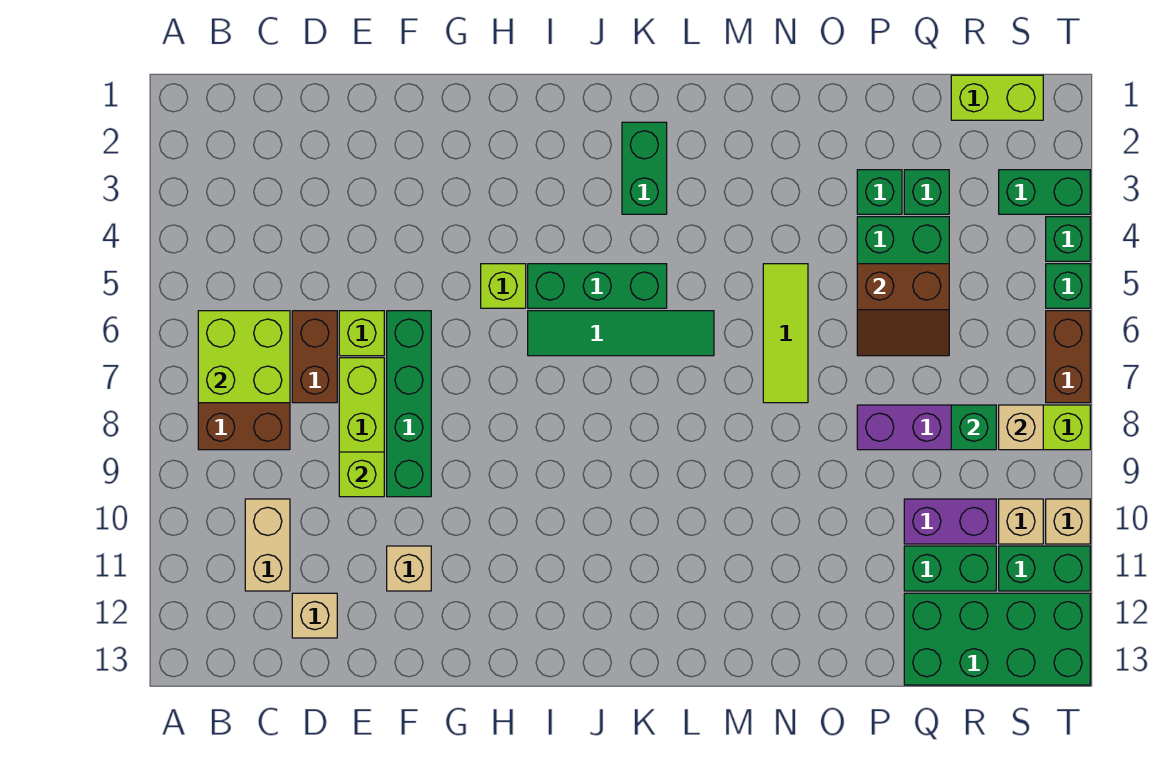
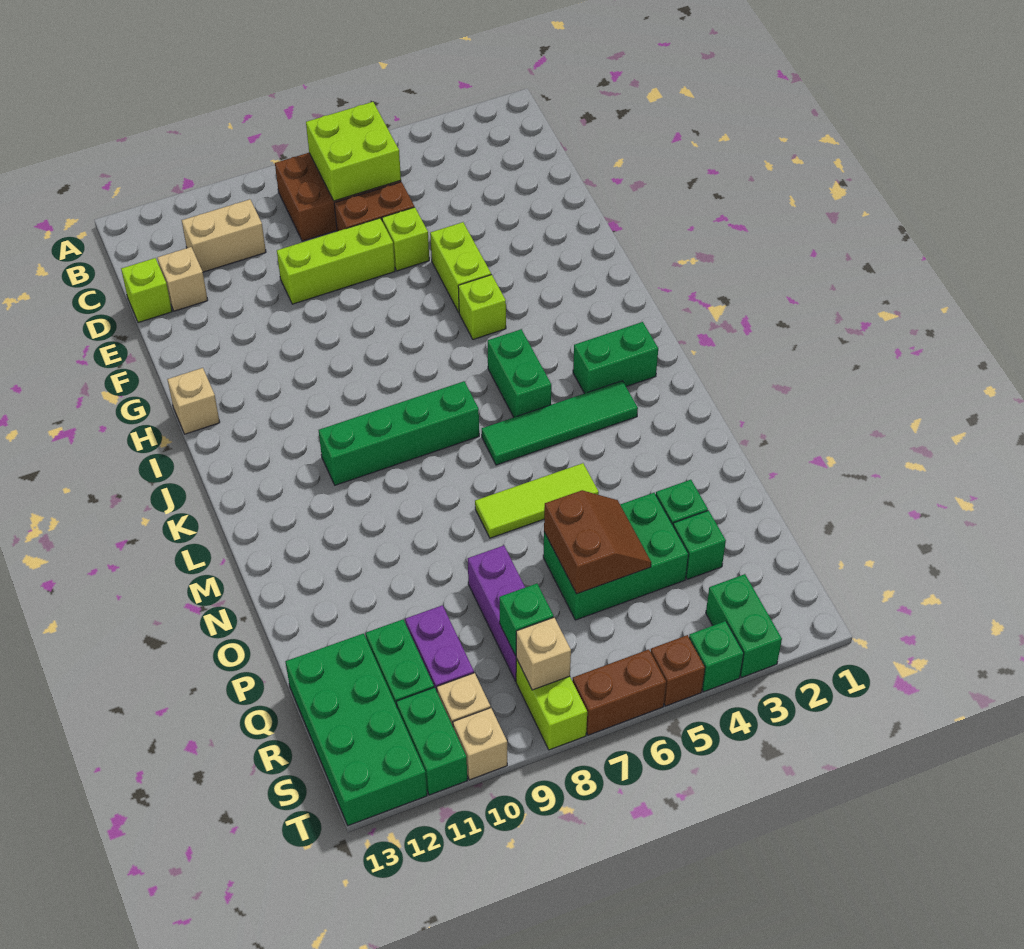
lime 1x1 brick [339,452,384,497] -> lime 1x1 brick moved to [121,258,172,323]
green 1x4 brick [387,311,431,497] -> green 1x4 brick moved to [319,381,479,485]
tan 1x1 brick [387,546,431,591] -> tan 1x1 brick moved to [167,368,220,434]
green 1x3 brick [528,264,667,308] -> green 1x2 brick [488,329,551,417]
green 1x4 tile [528,311,714,356] -> green 1x4 tile turned to [482,381,638,465]
brown 2x2 slope [857,264,949,356] -> brown 2x2 slope turned to [544,490,651,594]
lime 1x2 brick [951,75,1043,120] -> lime 1x2 brick moved to [430,222,491,312]
green 1x1 brick [1046,264,1090,308] -> brown 1x1 brick [651,635,705,706]

